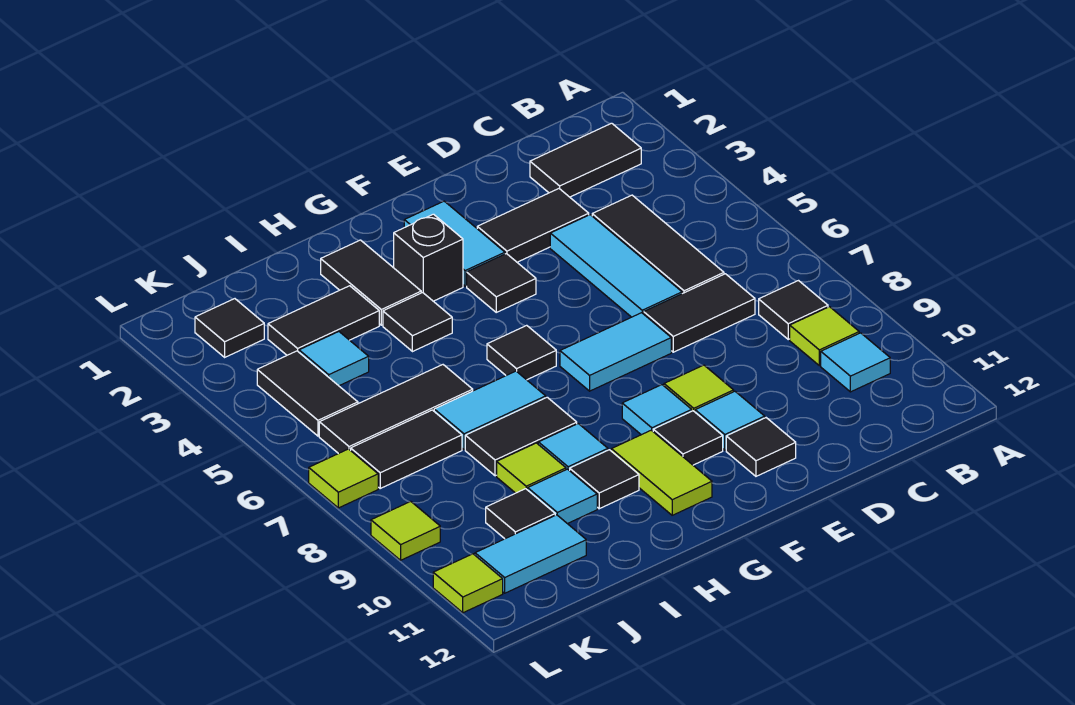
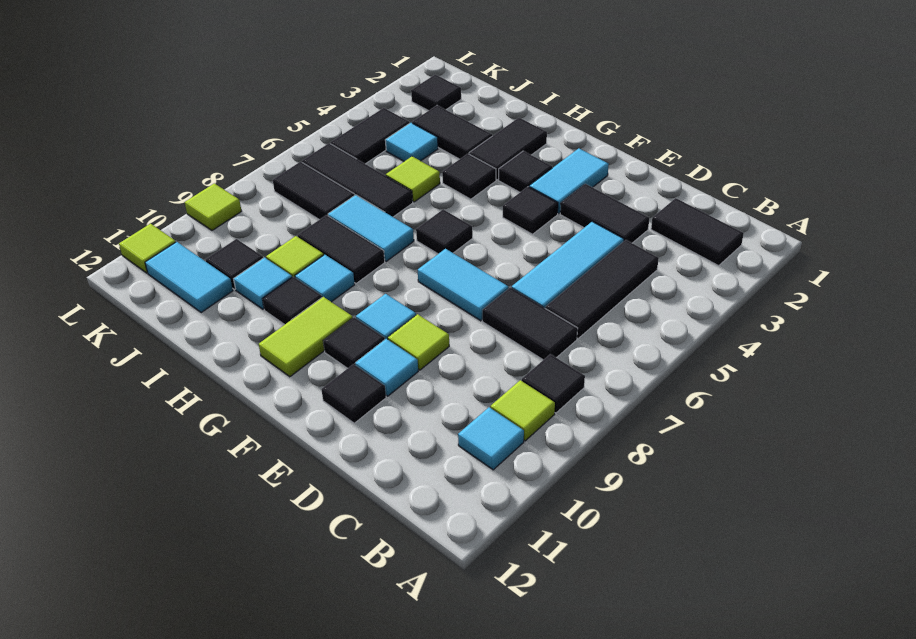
black 1x1 brick [394,214,463,301] -> black 1x1 tile [499,151,552,192]
lime 1x1 tile [309,449,378,508] -> lime 1x1 tile moved to [386,156,440,202]

